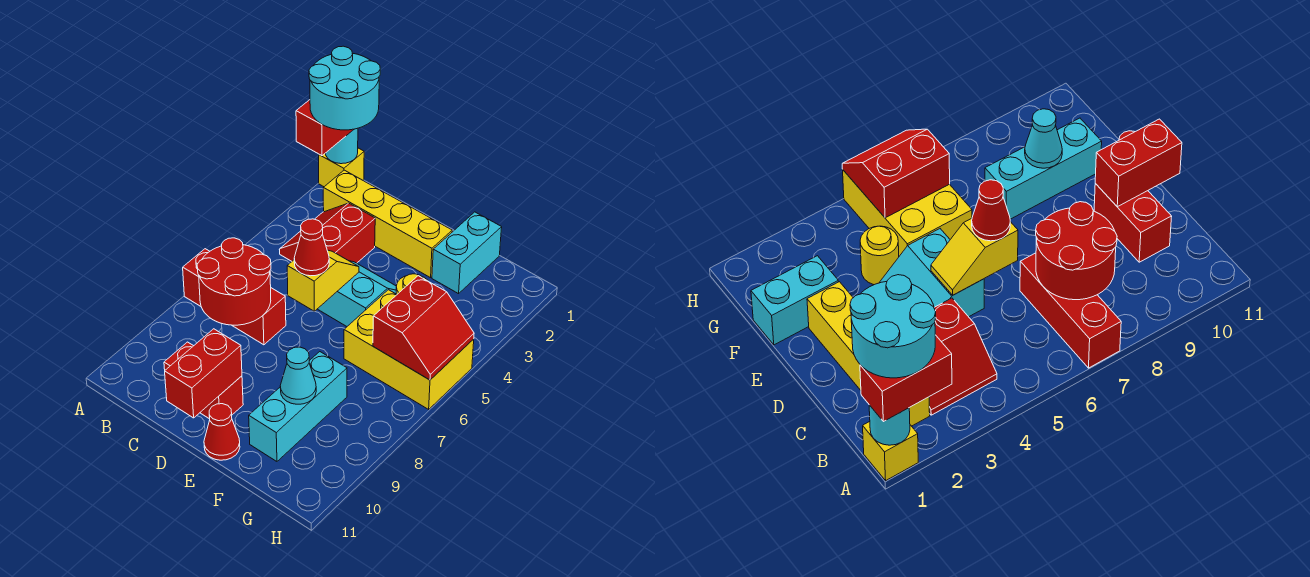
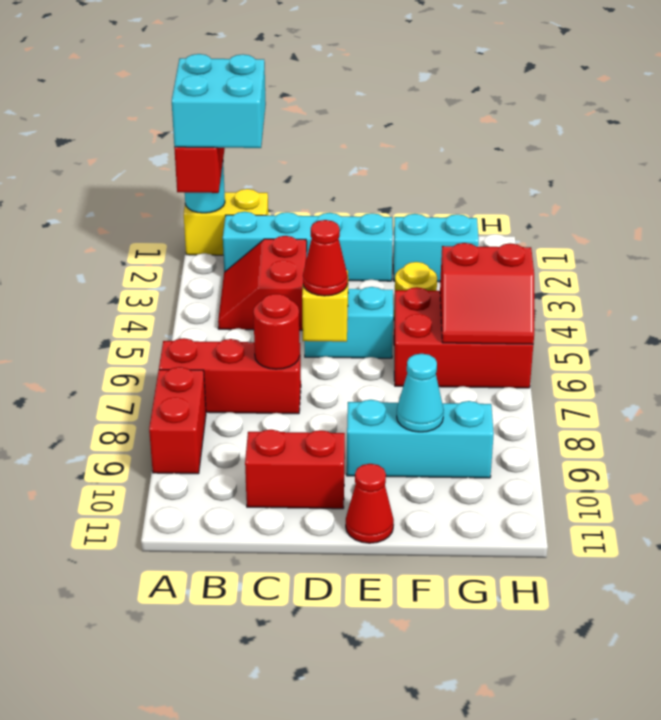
yellow 1x1 brick [319,148,364,187] -> yellow 1x2 brick [184,189,268,255]
cyan 2x2 round brick [309,46,380,130] -> cyan 2x2 brick [172,54,266,148]
yellow 1x4 brick [323,170,452,278] -> cyan 1x4 brick [223,212,393,281]
red 2x2 round brick [197,238,271,325] -> red 1x1 round brick [253,294,300,369]
red 1x2 brick [165,329,242,418] -> red 1x2 brick moved to [149,367,206,474]
cyan 1x2 brick [432,212,502,294] -> cyan 1x2 brick turned to [393,214,479,282]
yellow 2x3 brick [344,290,474,409] -> red 2x3 brick [394,287,533,388]
cyan 1x3 brick [249,352,347,461] -> cyan 1x3 brick turned to [347,400,494,478]
red 2x2 slope [373,276,474,380] -> red 2x2 slope turned to [440,243,534,344]

